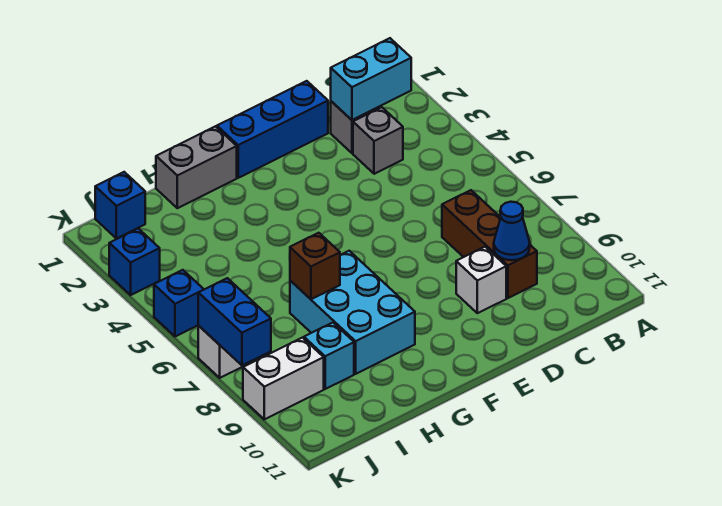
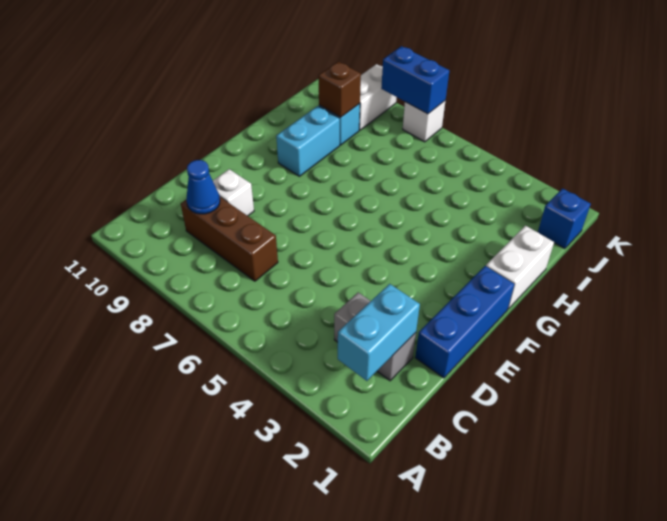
grey 1x2 brick [156,126,237,208] -> white 1x2 brick [486,226,554,309]
cyan 2x3 brick [290,251,415,374] -> cyan 1x2 brick [276,106,340,176]
brown 1x1 brick [290,233,340,299] -> brown 1x1 brick moved to [318,61,361,117]
blue 1x1 brick [109,228,160,295] -> none
blue 1x1 brick [154,270,204,337] -> none

